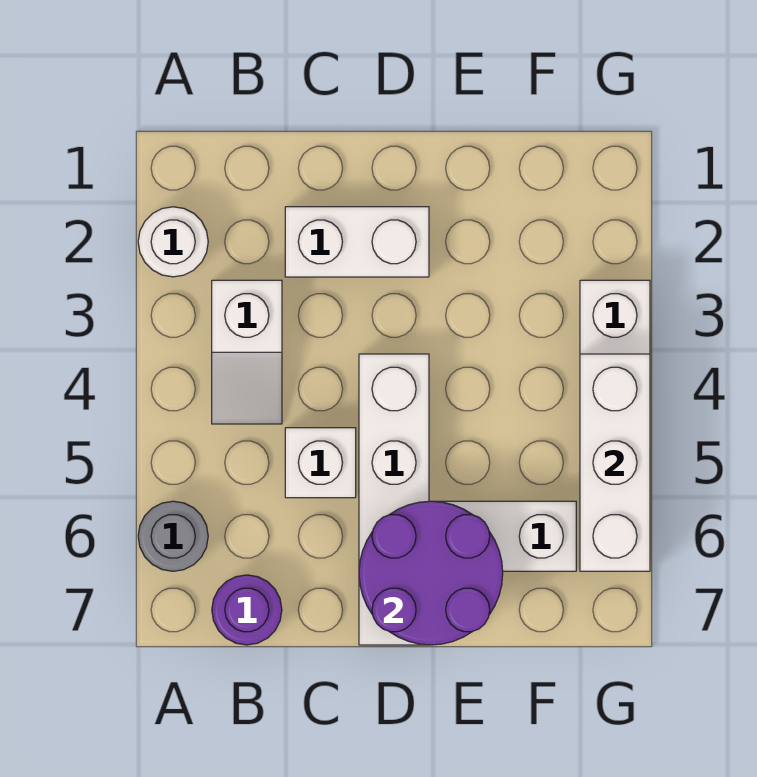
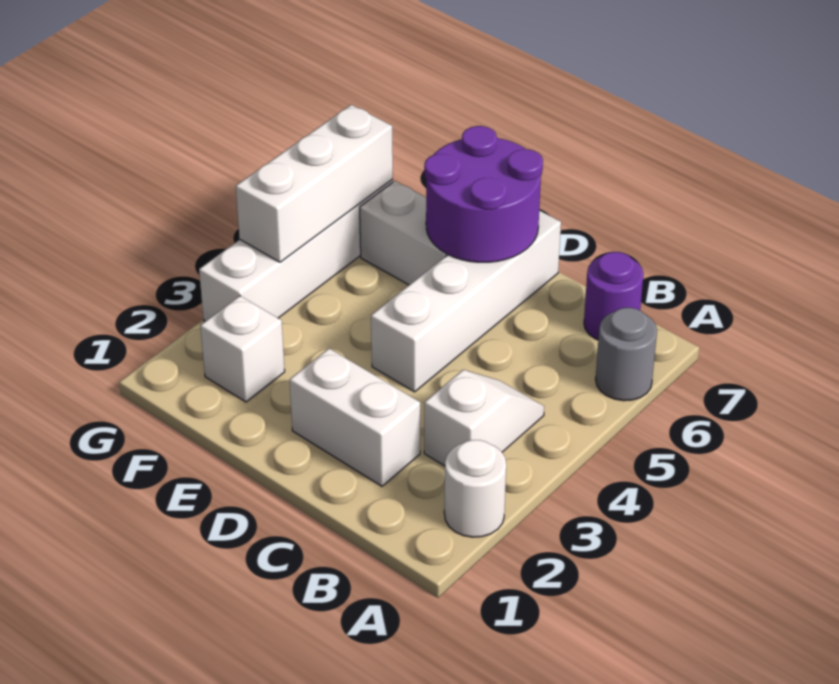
white 1x1 brick [285,428,356,498] -> white 1x1 brick moved to [200,296,285,402]

